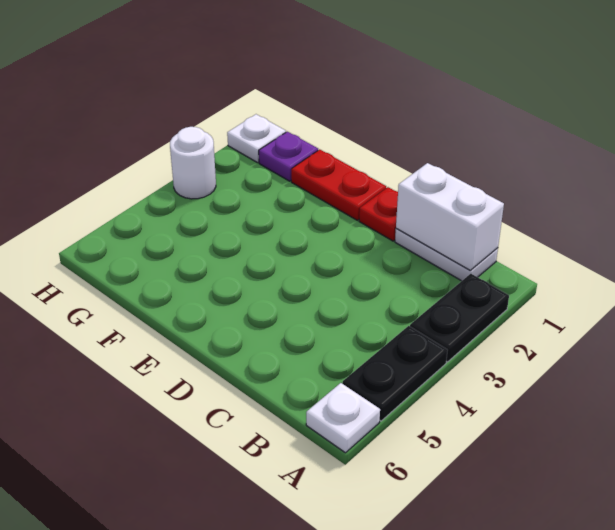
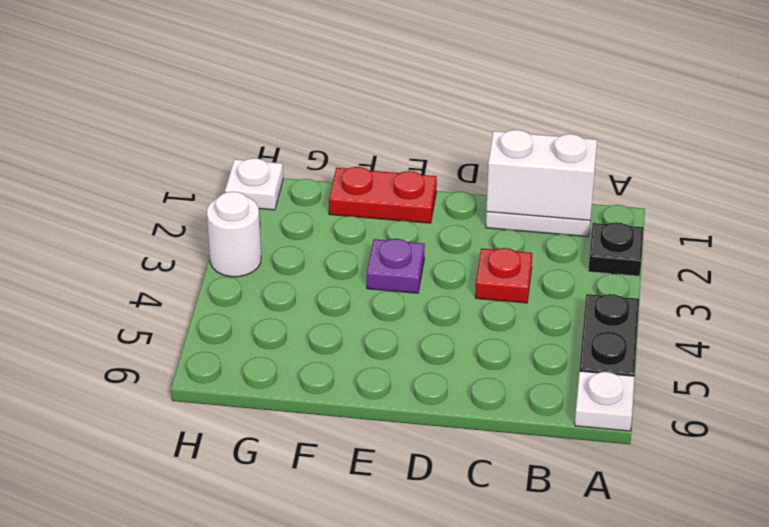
black 1x2 plate [410,274,509,362] -> black 1x1 plate [588,222,644,276]
red 1x1 plate [359,187,398,241] -> red 1x1 plate moved to [475,248,532,303]
purple 1x1 plate [259,132,318,181] -> purple 1x1 plate moved to [367,239,425,293]

